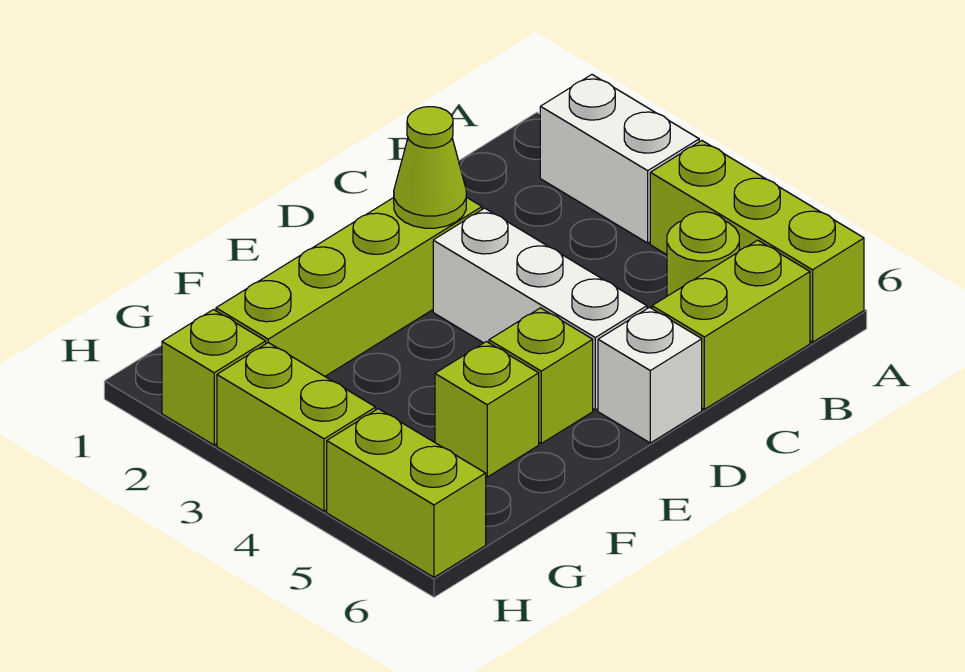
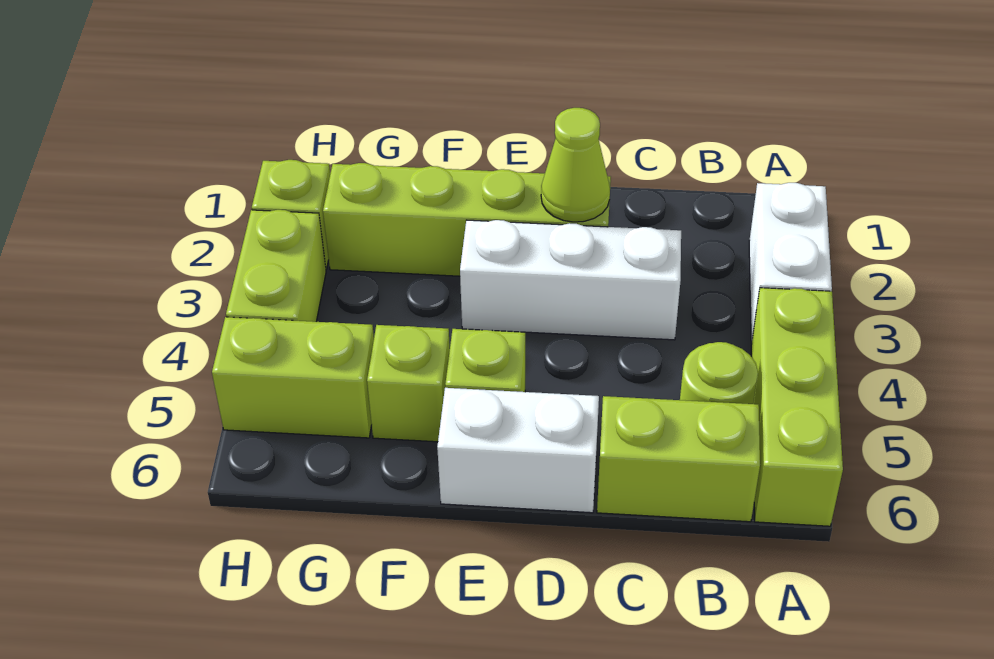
white 1x3 brick [433,208,647,410] -> white 1x3 brick turned to [460,220,681,340]
white 1x1 brick [598,307,702,443] -> white 1x2 brick [437,388,599,513]
lime 1x2 brick [327,409,486,577] -> lime 1x2 brick turned to [212,317,374,438]

